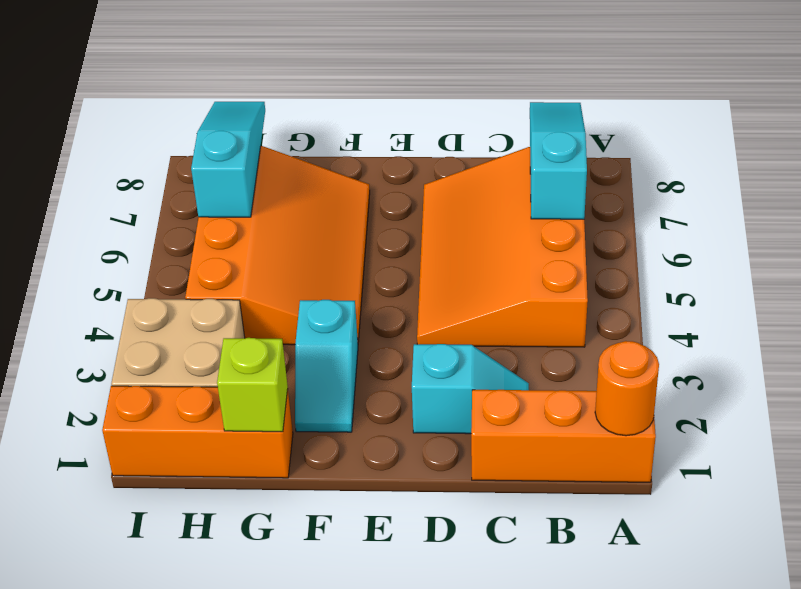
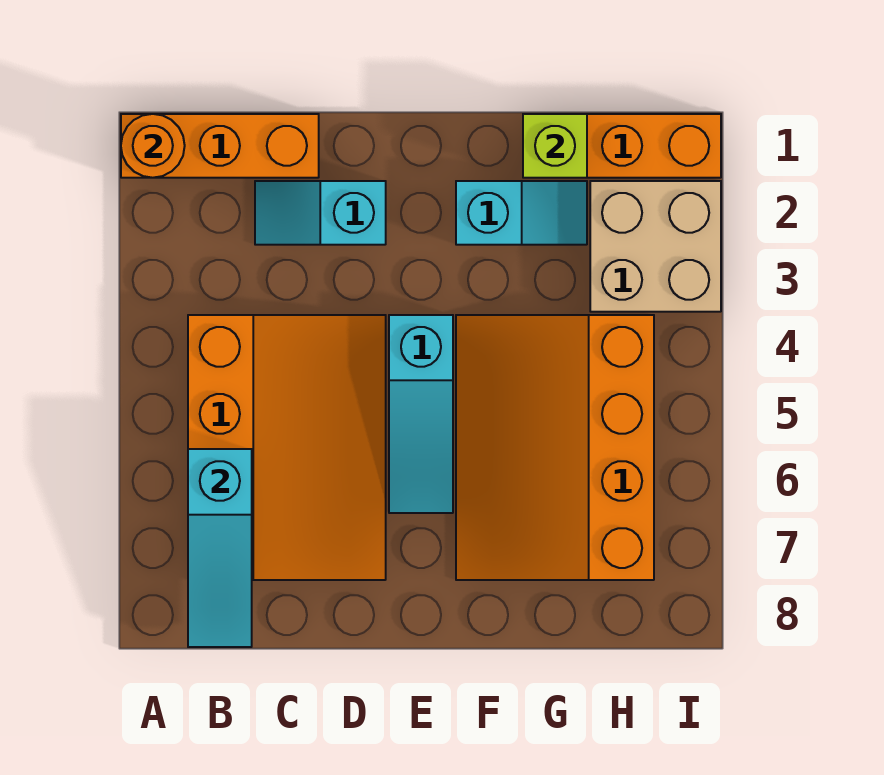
cyan 1x2 slope [295,300,358,432] -> cyan 1x2 slope turned to [456,181,587,245]
cyan 1x3 slope [191,102,265,217] -> cyan 1x3 slope moved to [389,315,453,513]

